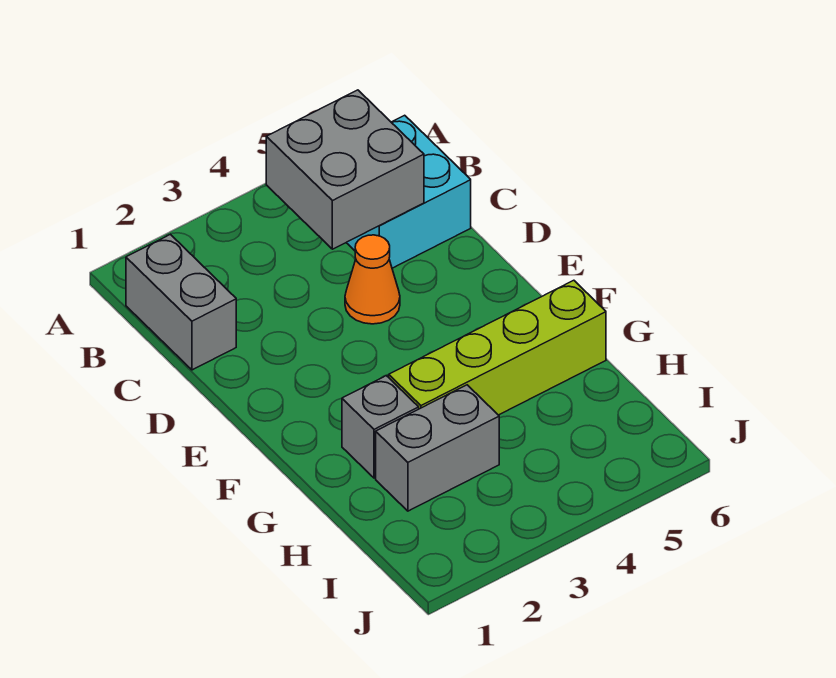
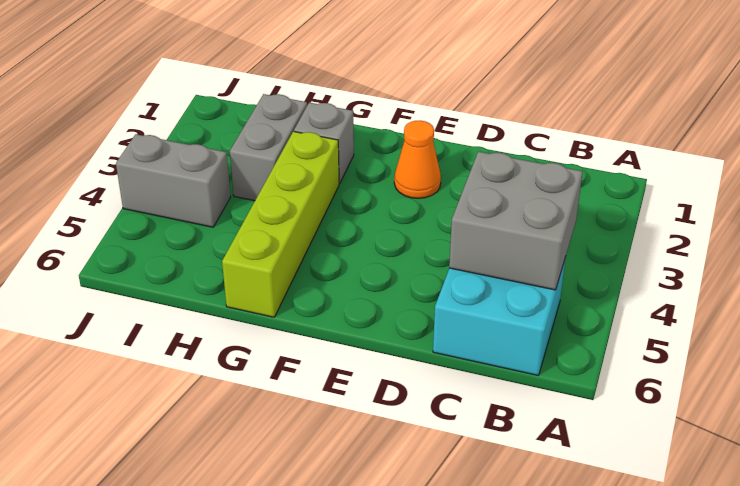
grey 1x2 brick [126,234,236,370] -> grey 1x2 brick moved to [116,134,230,227]
orange 1x1 cone [345,235,400,324] -> orange 1x1 cone moved to [394,120,441,198]

